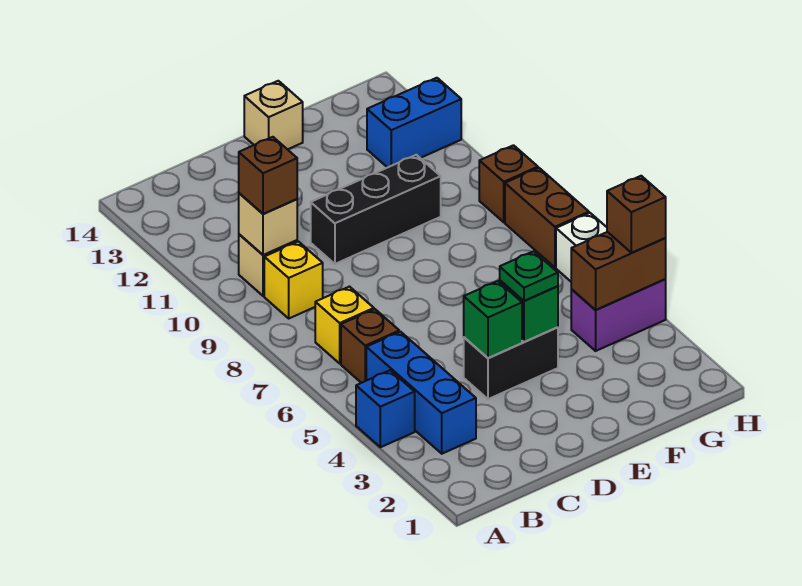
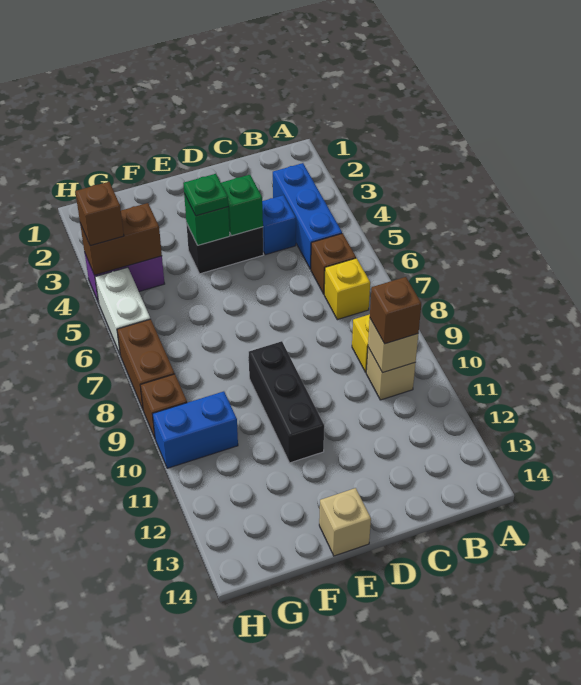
blue 1x1 brick [356,370,415,447] -> blue 1x1 brick moved to [262,195,296,255]
black 1x3 brick [311,155,441,264] -> black 1x3 brick turned to [249,341,324,463]
blue 1x2 brick [367,78,461,168] -> blue 1x2 brick moved to [153,391,238,468]

